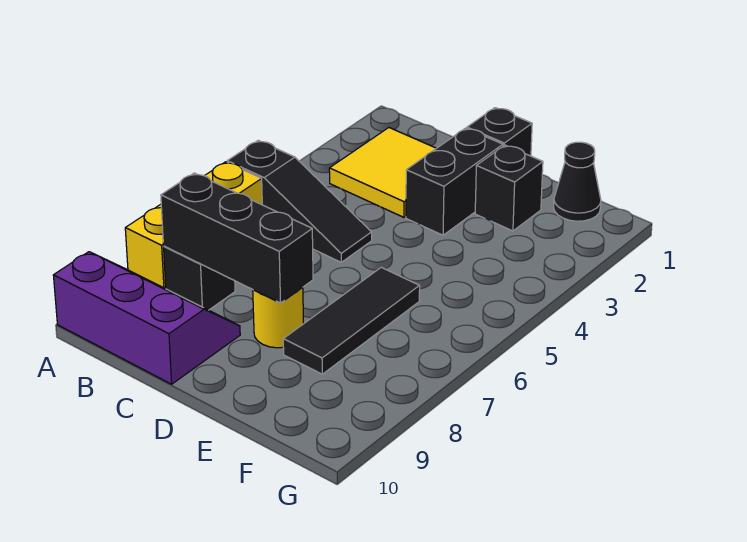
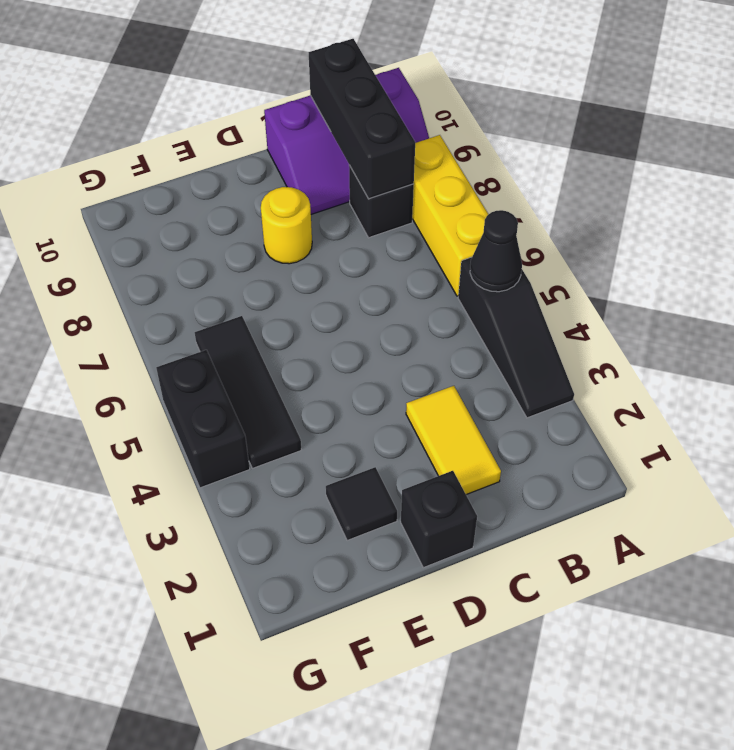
black 1x3 slope [227,140,372,262] -> black 1x3 slope turned to [458,257,574,418]
yellow 2x2 tile [329,128,436,217] -> yellow 1x2 tile [406,386,501,495]
black 1x3 brick [161,173,313,303] -> black 1x3 brick turned to [309,39,415,199]
black 1x2 brick [406,128,503,235] -> black 1x2 brick moved to [156,350,250,488]
black 1x1 brick [475,145,543,231] -> black 1x1 tile [326,467,397,541]
black 1x3 tile [283,267,420,374] -> black 1x3 tile moved to [195,316,301,468]
black 1x1 cone [554,142,601,221] -> black 1x1 cone moved to [470,210,522,292]

